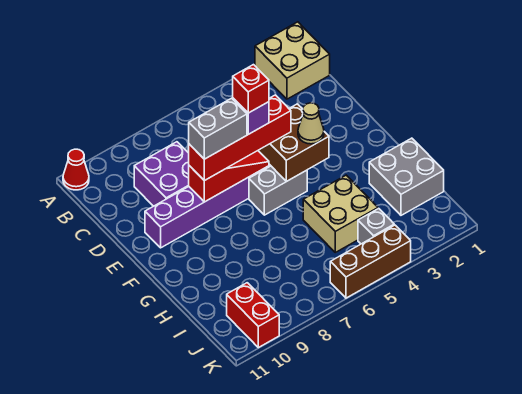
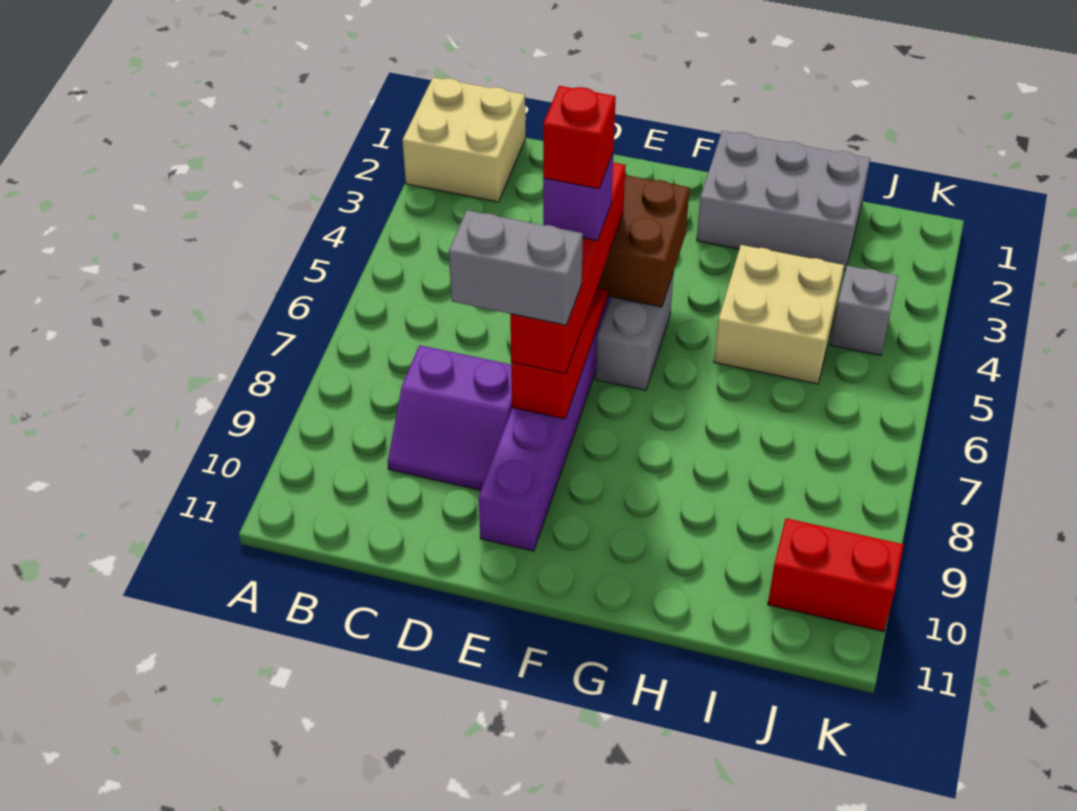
red 1x1 cone [63,149,89,190] -> none
purple 2x2 brick [134,142,189,206] -> purple 2x2 slope [388,345,512,490]
grey 1x2 brick [189,98,247,159] -> grey 1x2 brick turned to [449,210,583,325]
tan 1x1 cone [298,103,324,144] -> none
grey 2x2 brick [369,138,444,215] -> grey 2x3 brick [697,131,870,270]
brown 1x3 brick [330,225,411,298] -> none

